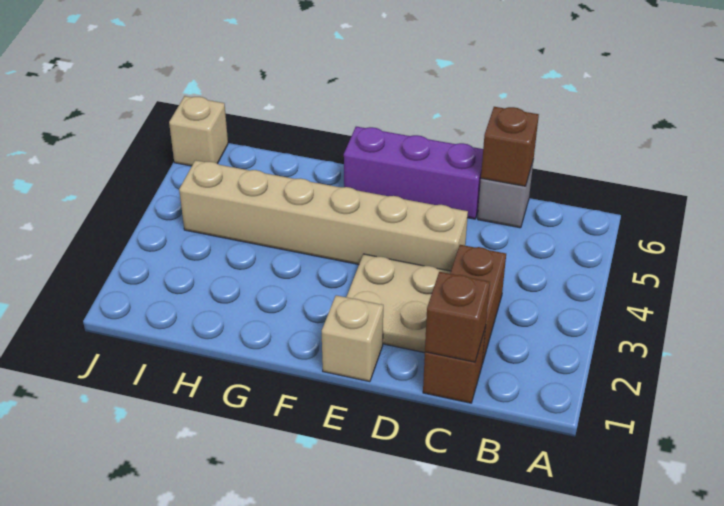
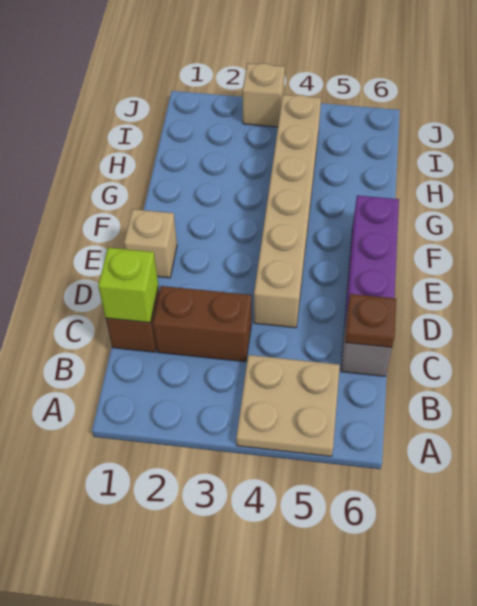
brown 1x1 brick [425,272,490,362] -> lime 1x1 brick [98,248,158,323]
brown 1x1 brick [481,107,539,186] -> brown 1x1 plate [345,294,396,347]
tan 2x2 plate [347,254,451,353] -> tan 2x2 plate moved to [236,355,340,456]
tan 1x1 brick [169,96,228,166] -> tan 1x1 brick moved to [243,63,285,127]

